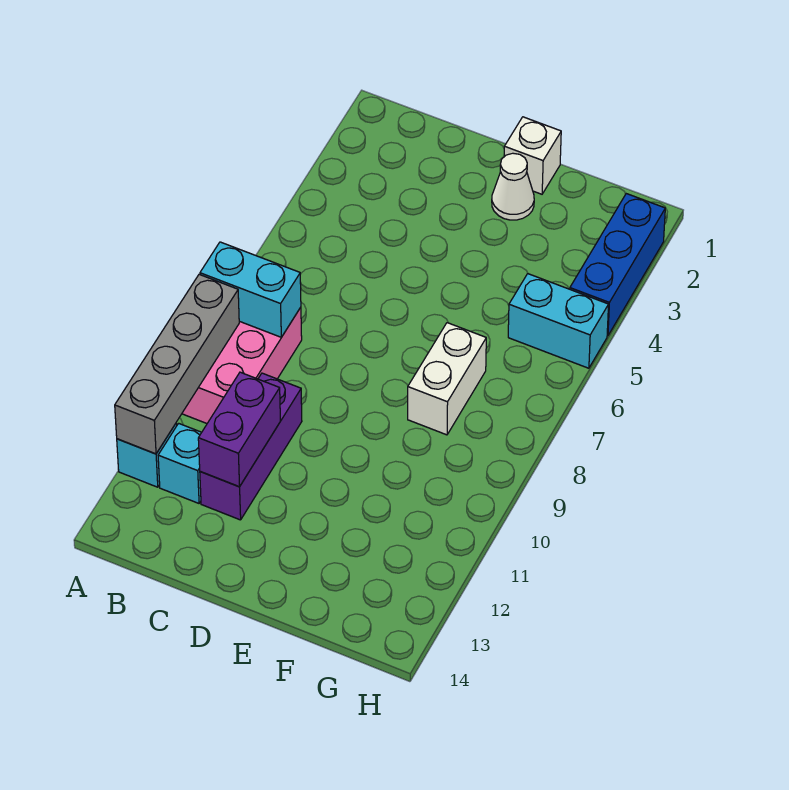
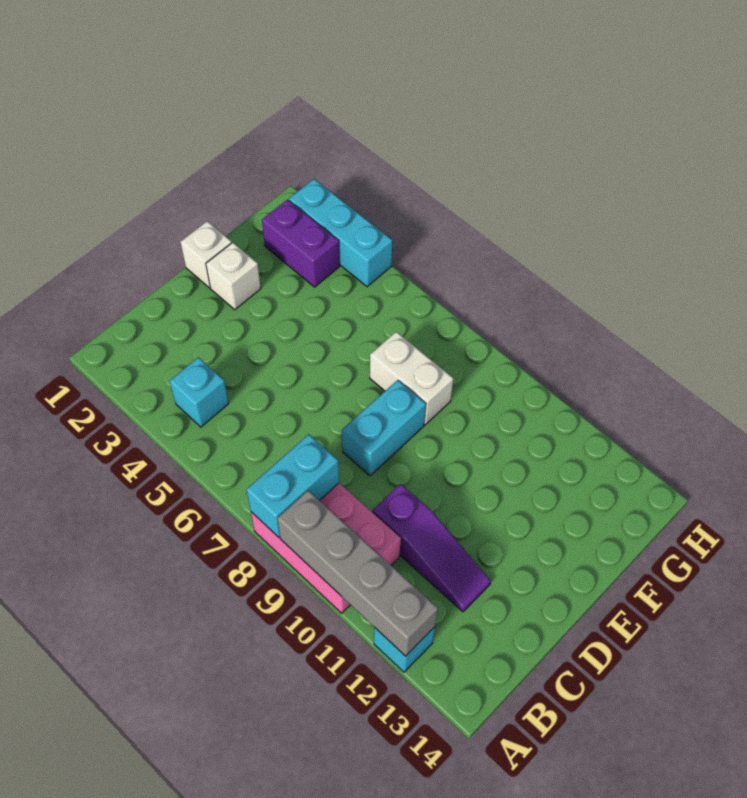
cyan 1x1 brick [158,423,202,503] -> cyan 1x1 brick moved to [170,357,229,427]
purple 1x3 brick [200,373,302,520] -> purple 1x3 slope [372,484,491,612]
purple 1x2 brick [198,372,280,487] -> purple 1x2 brick moved to [262,200,340,287]
white 1x1 cone [492,153,534,220] -> white 1x1 brick [206,242,261,310]
cyan 1x2 brick [508,274,609,368] -> cyan 1x2 brick moved to [342,380,426,476]
blue 1x3 brick [570,194,665,336] -> cyan 1x3 brick [289,179,392,287]

